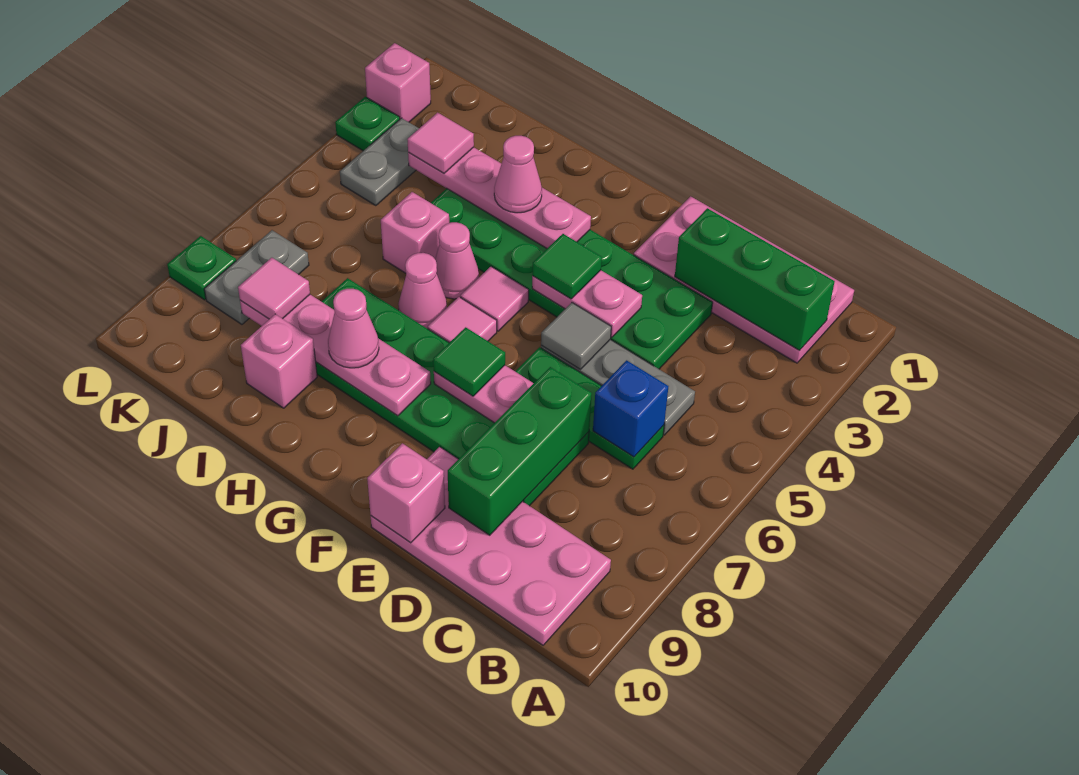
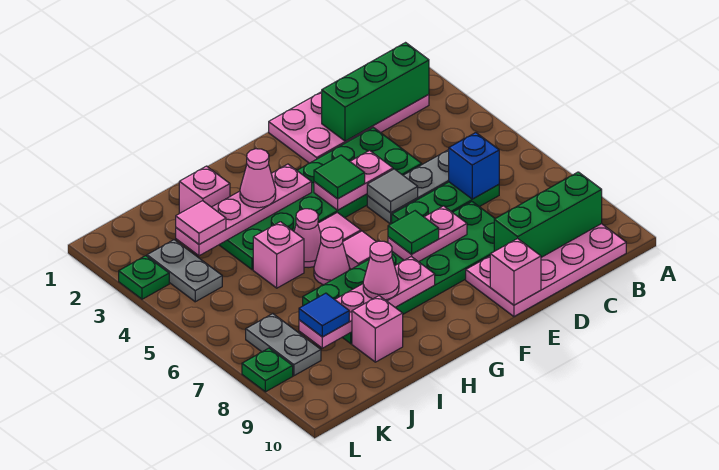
green 1x3 brick [448,367,592,535] -> green 1x3 brick turned to [494,172,602,257]
pink 1x1 tile [238,258,310,319] -> blue 1x1 tile [299,293,349,337]
pink 1x1 brick [365,43,431,122] -> pink 1x1 brick moved to [179,166,230,213]

